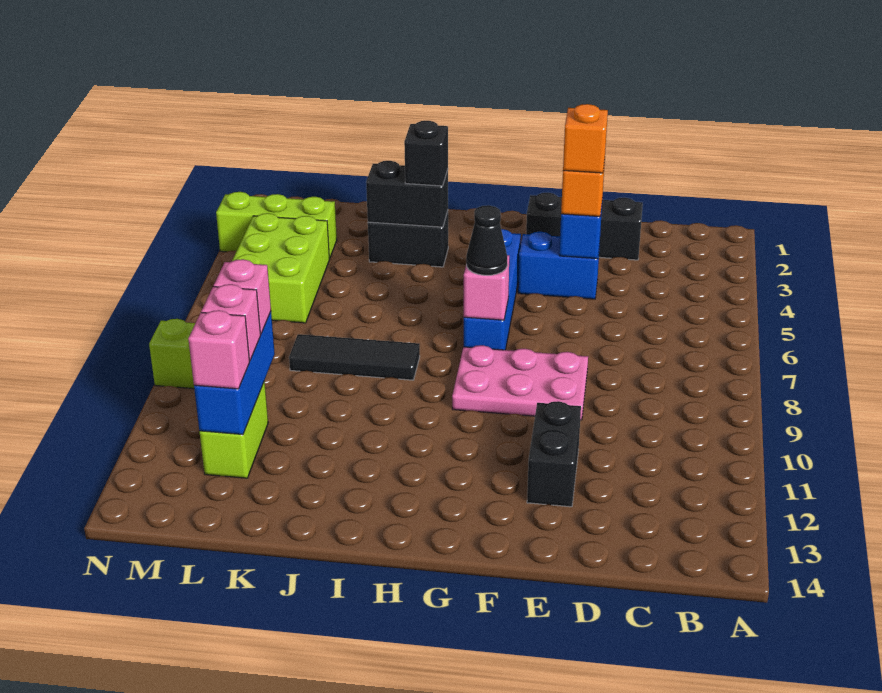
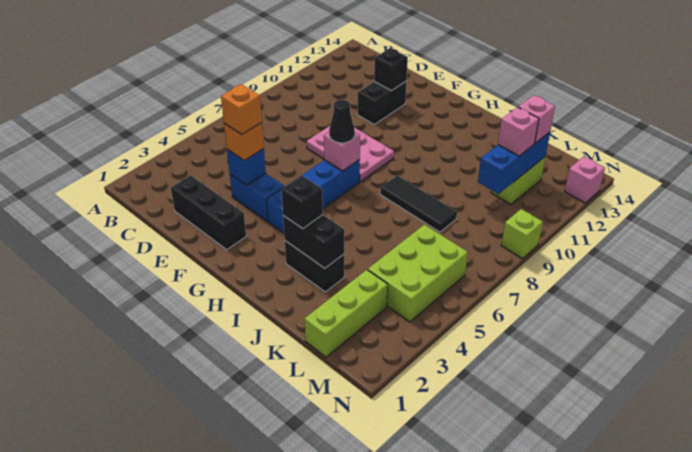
none -> black 1x1 brick [374,48,408,91]
lime 1x3 brick [216,192,337,259] -> lime 1x3 brick turned to [304,270,388,357]
pink 1x1 brick [214,259,271,334] -> pink 1x1 brick moved to [564,156,605,203]

